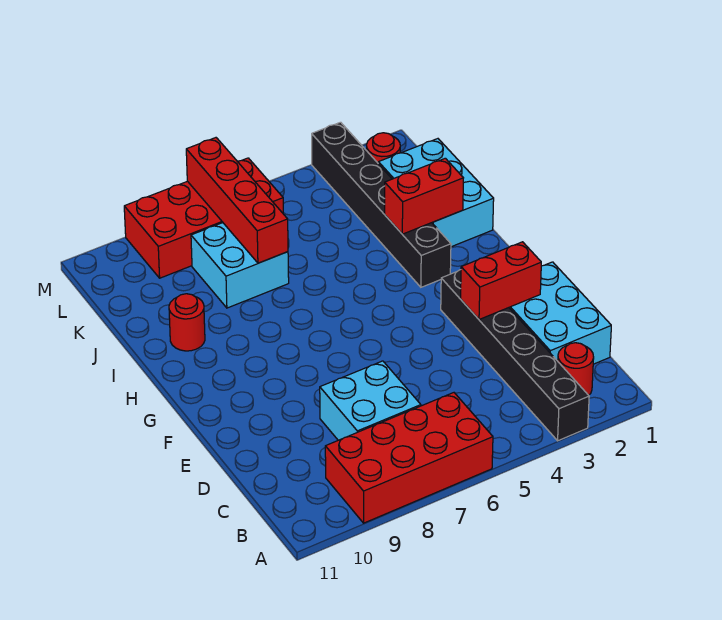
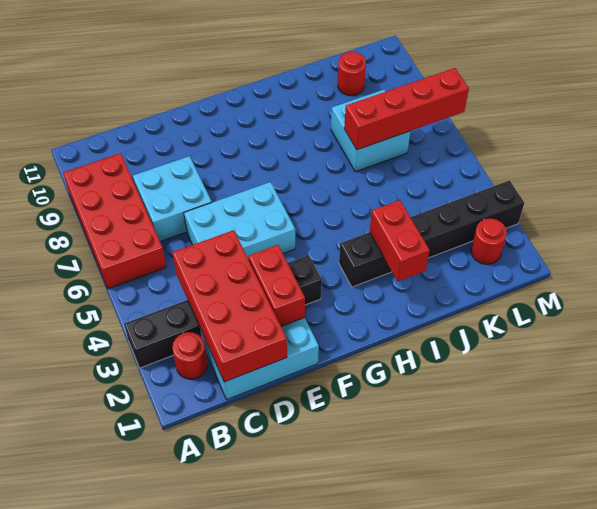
cyan 2x3 brick [378,139,494,247] -> cyan 2x3 brick moved to [184,182,295,258]
red 1x1 round brick [169,294,205,351] -> red 1x1 round brick moved to [338,52,366,96]
red 2x4 brick [124,158,283,278] -> red 2x4 brick moved to [172,230,287,382]

